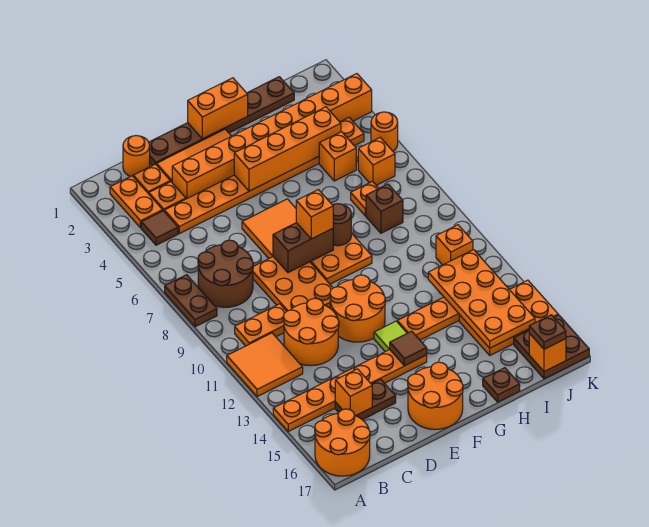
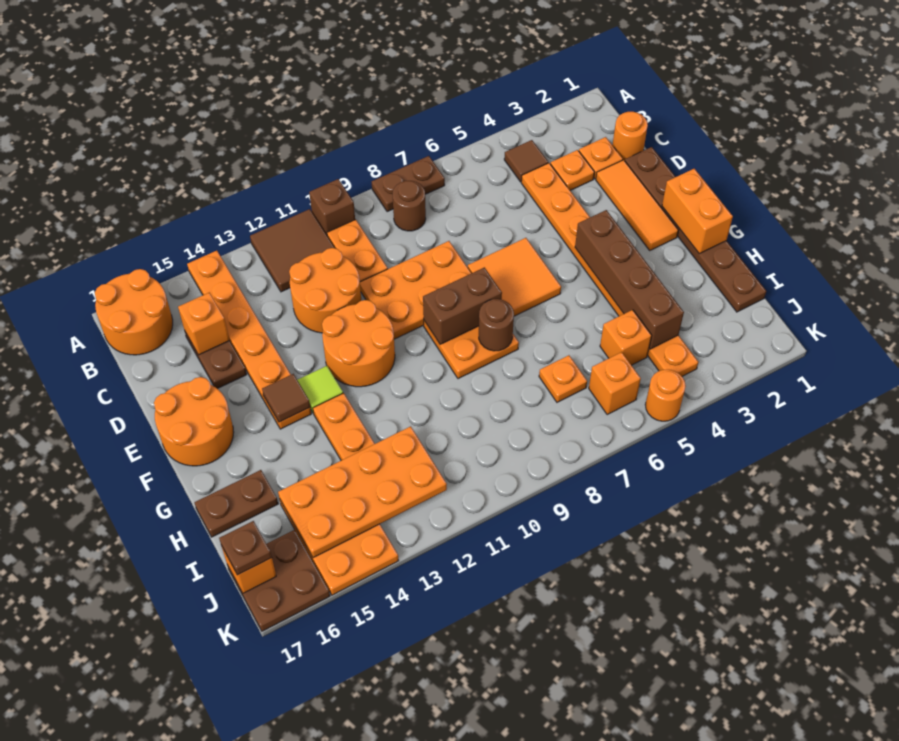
orange 2x2 tile [227,333,303,397] -> brown 2x2 tile [250,209,335,292]
orange 1x2 plate [110,176,163,228] -> none
brown 2x2 round brick [198,240,253,307] -> brown 1x1 round brick [393,181,426,231]
orange 1x8 brick [172,74,372,199] -> none
brown 1x2 brick [273,223,333,273] -> brown 1x2 brick turned to [423,267,502,344]
orange 1x4 brick [234,107,341,191] -> brown 1x4 brick [575,210,684,349]
orange 1x1 brick [296,190,333,239] -> none
brown 1x1 plate [483,368,520,402] -> brown 1x2 plate [194,470,278,537]
brown 1x1 brick [366,184,403,233] -> brown 1x1 brick moved to [309,179,355,235]
orange 1x1 brick [436,225,473,265] -> none

